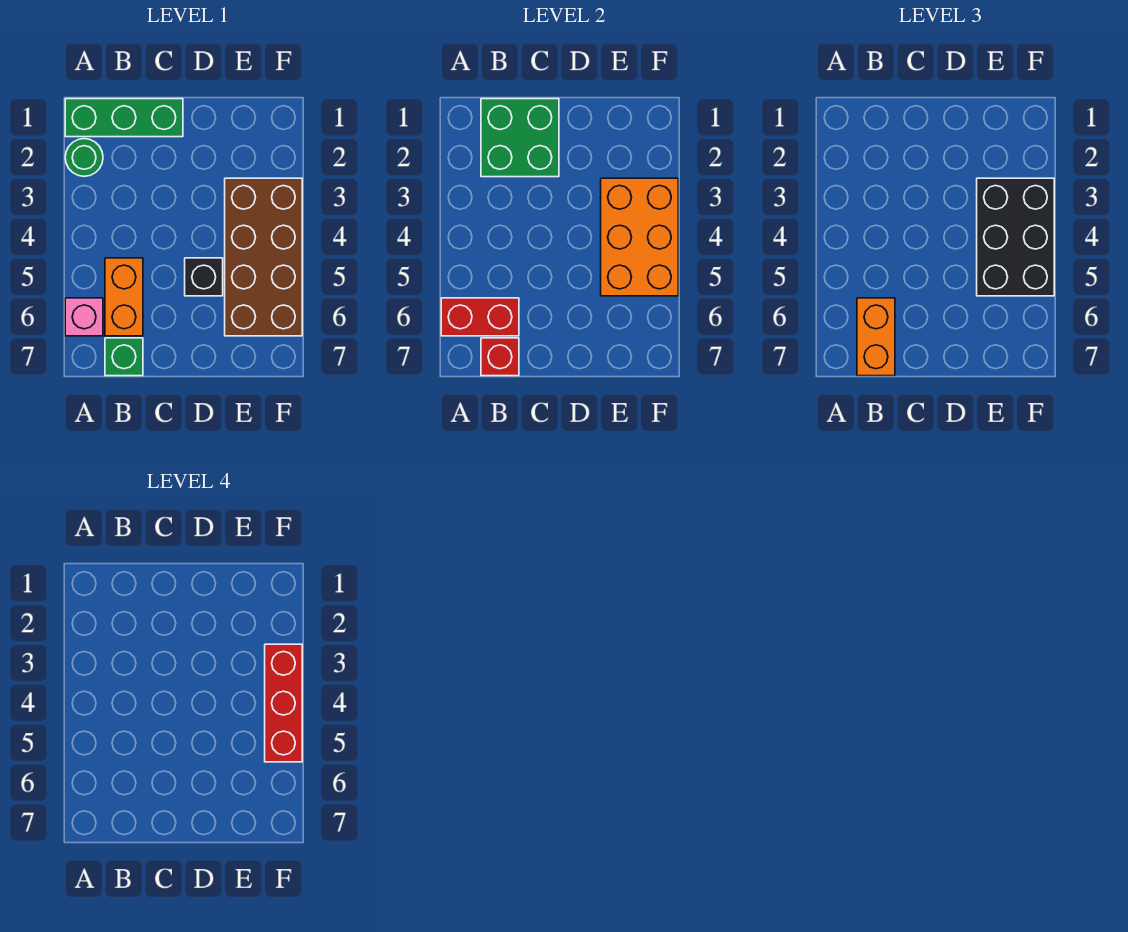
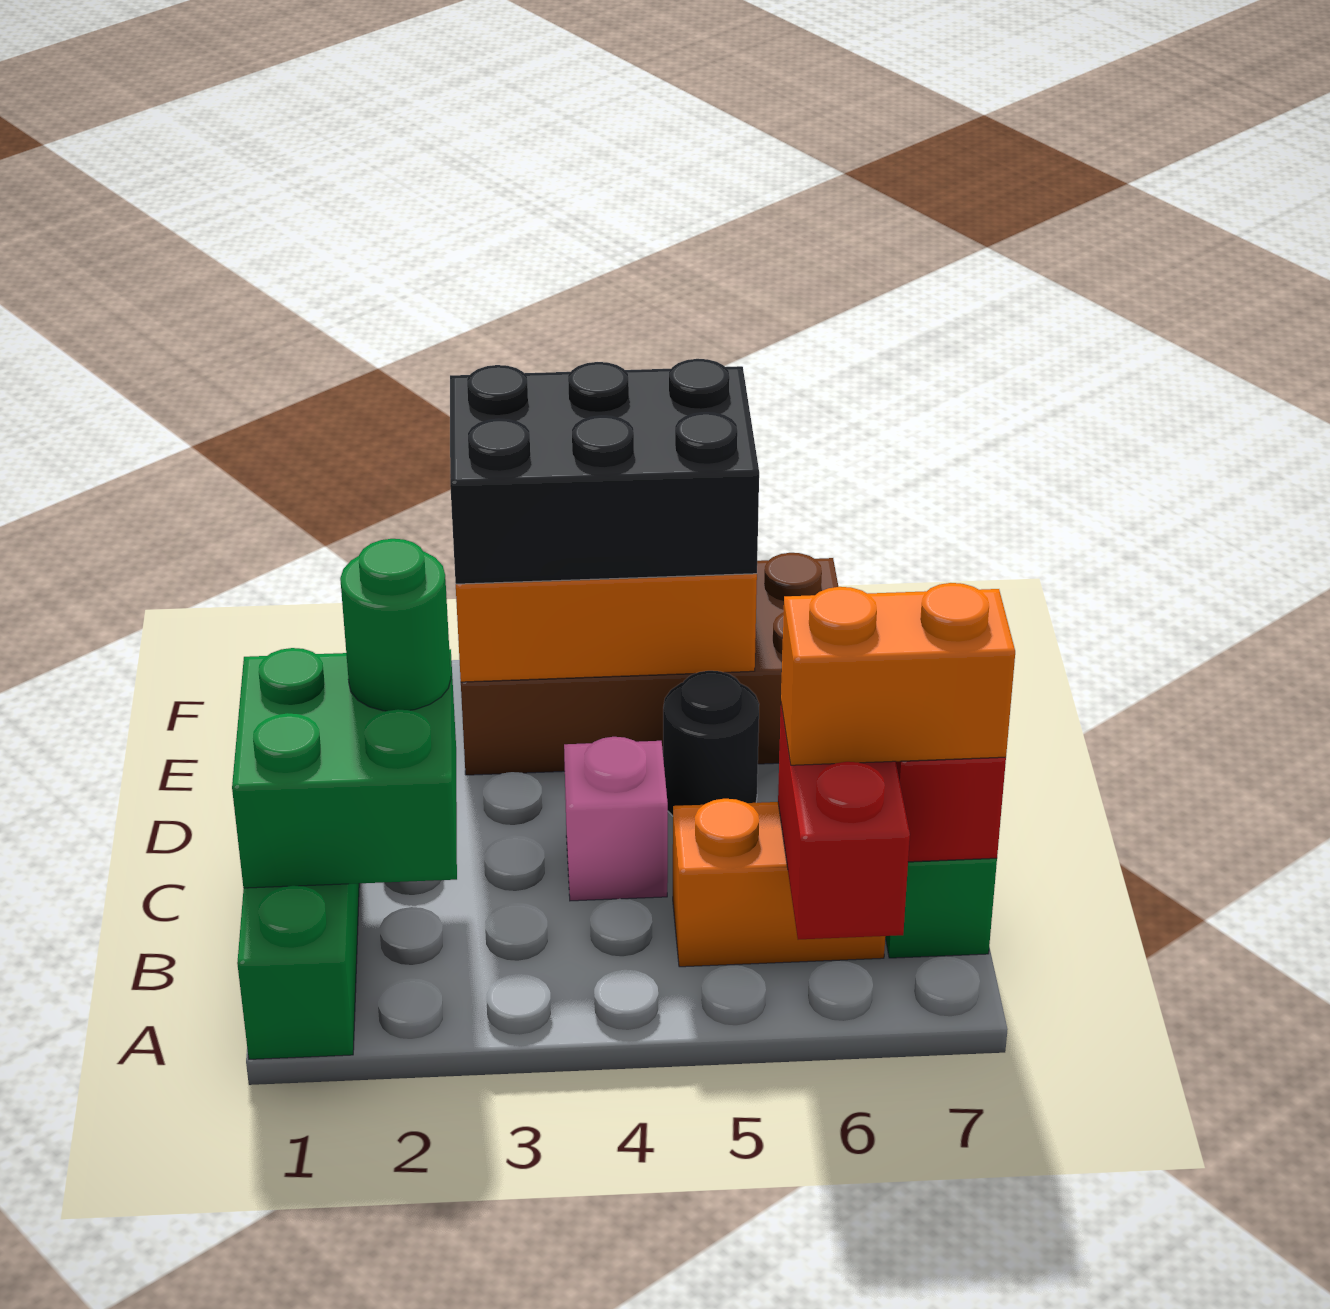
green 1x1 round brick [65,139,103,176] -> green 1x1 round brick moved to [340,539,451,711]
pink 1x1 brick [65,298,103,336] -> pink 1x1 brick moved to [564,737,668,901]
black 1x1 brick [185,258,223,296] -> black 1x1 round brick [663,671,759,816]
red 1x3 brick [265,644,302,762] -> none

